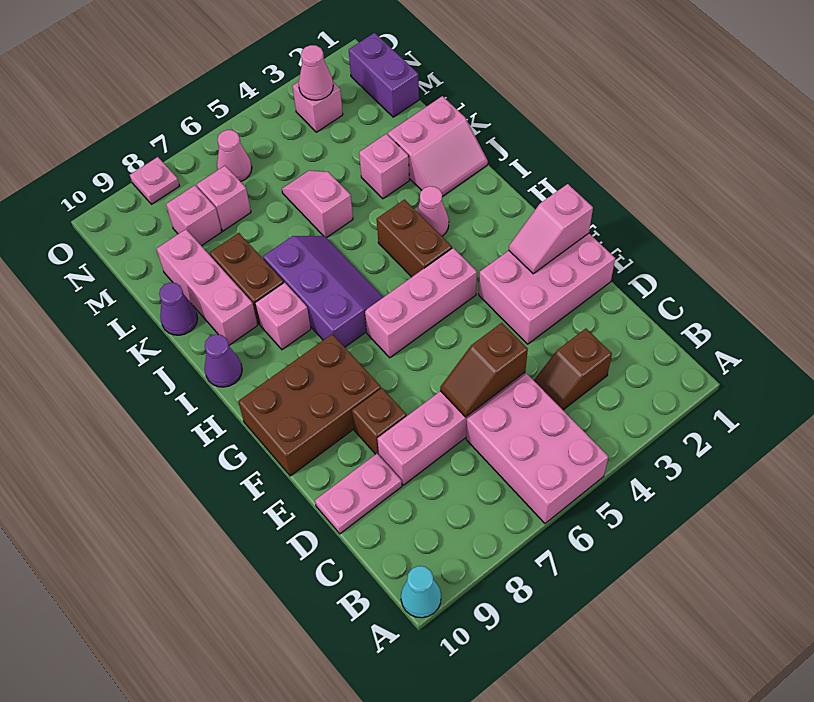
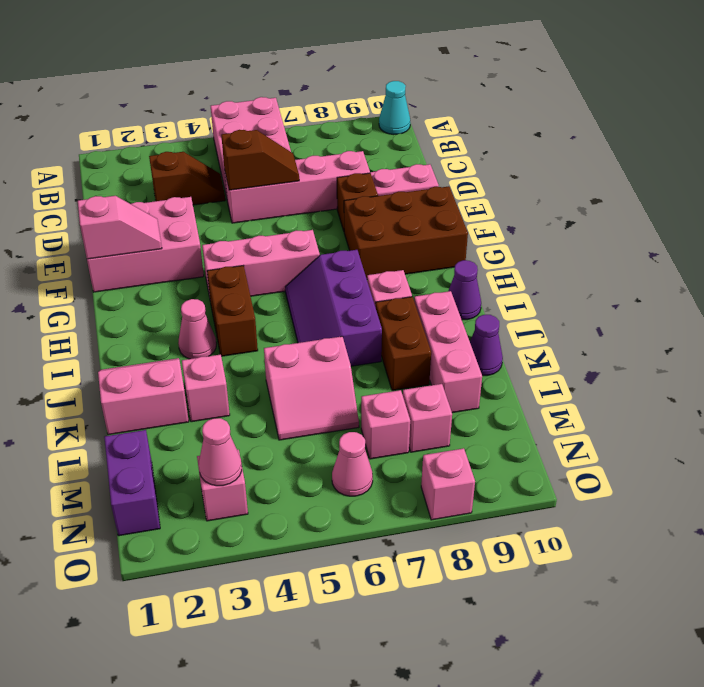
pink 1x2 slope [282,170,353,238] -> pink 2x2 slope [264,336,359,440]
pink 1x1 plate [130,157,179,204] -> pink 1x1 brick [421,448,475,520]

